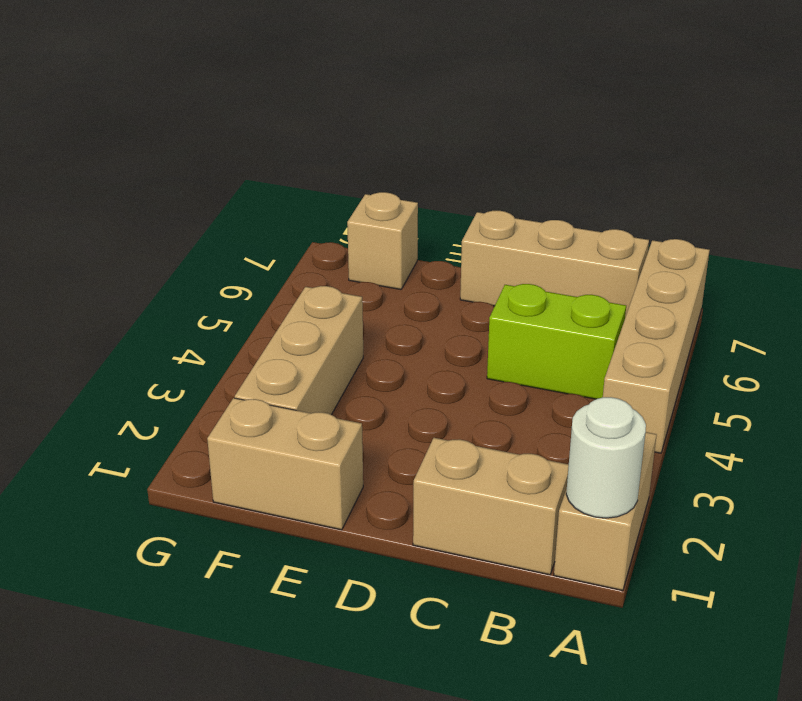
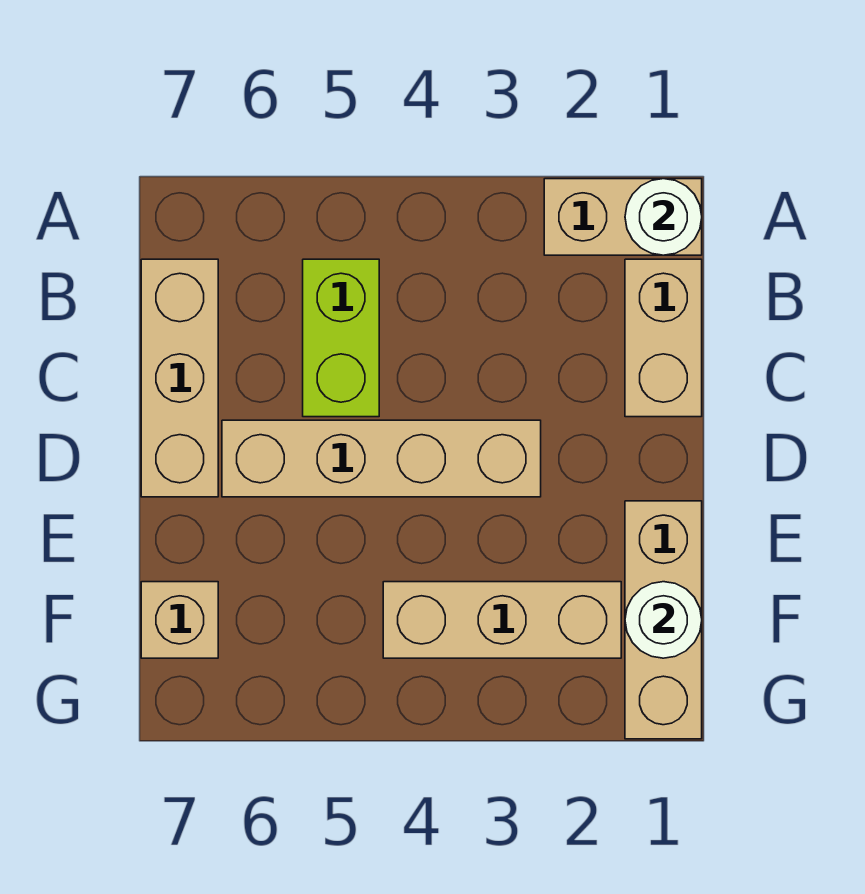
tan 1x4 brick [603,239,710,453] -> tan 1x4 brick moved to [222,420,541,497]
tan 1x2 brick [207,398,363,530] -> tan 1x3 brick [625,501,702,739]
none -> white 1x1 round brick [625,582,702,658]

